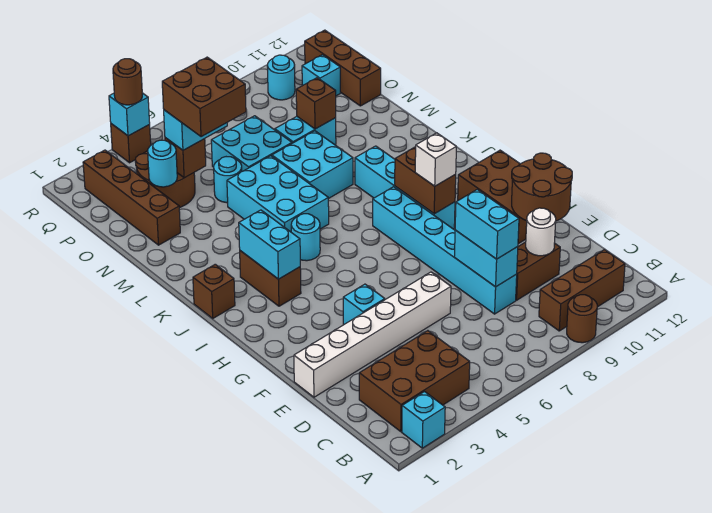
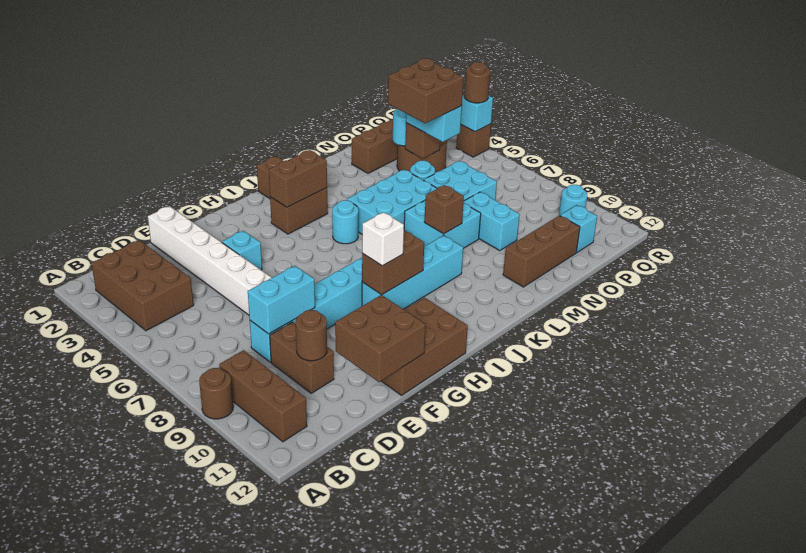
cyan 1x1 brick [402,392,445,448] -> none
cyan 1x2 brick [455,189,519,259] -> none
white 1x1 round brick [526,208,556,256] -> brown 1x1 round brick [295,310,327,361]
brown 2x2 round brick [512,153,572,221] -> brown 2x2 brick [335,295,426,382]
cyan 1x2 brick [239,210,300,279] -> brown 1x2 brick [269,150,327,207]
brown 1x1 brick [296,78,336,129] -> brown 1x1 brick moved to [424,185,464,234]
brown 1x3 brick [305,30,381,106] -> brown 1x3 brick moved to [503,216,580,287]

